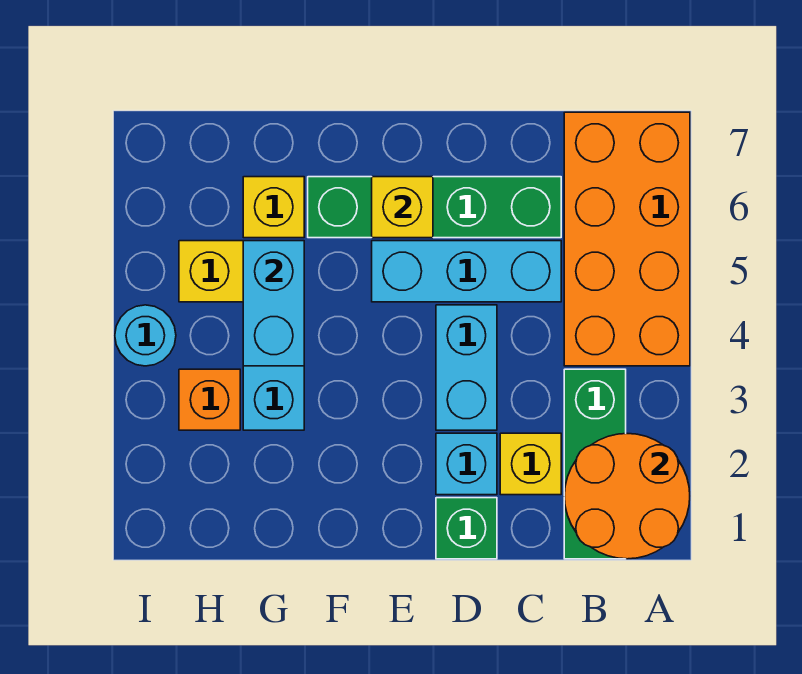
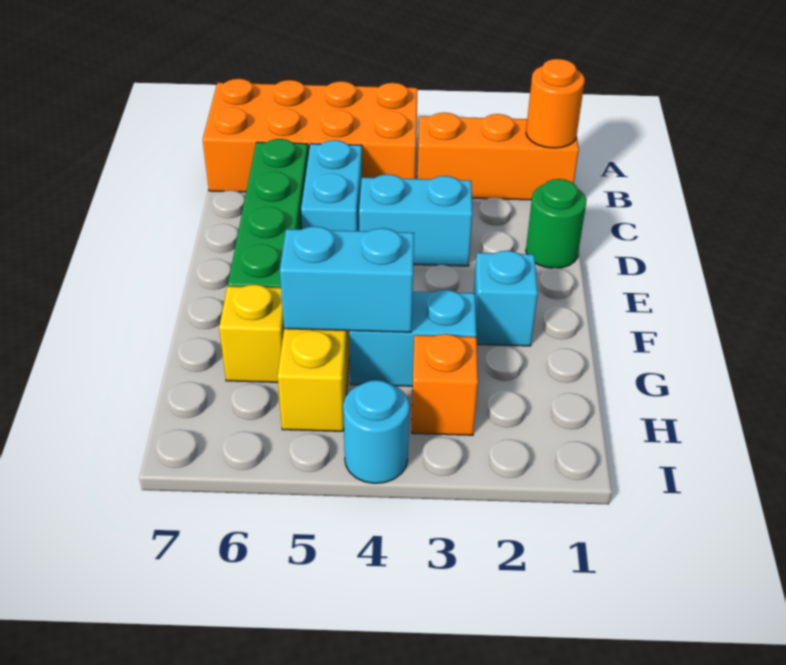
orange 2x2 round brick [564,434,690,559] -> orange 1x1 round brick [526,59,585,148]
green 1x3 brick [564,369,626,559] -> orange 1x3 brick [417,113,579,200]
yellow 1x1 brick [500,433,561,495] -> none
cyan 1x3 brick [372,241,561,302] -> cyan 1x2 brick [301,140,362,231]
green 1x1 brick [436,498,497,559] -> green 1x1 round brick [526,179,586,268]
cyan 1x1 brick [436,433,497,495] -> cyan 1x1 brick moved to [474,251,538,346]
yellow 1x1 brick [372,177,433,238] -> none

